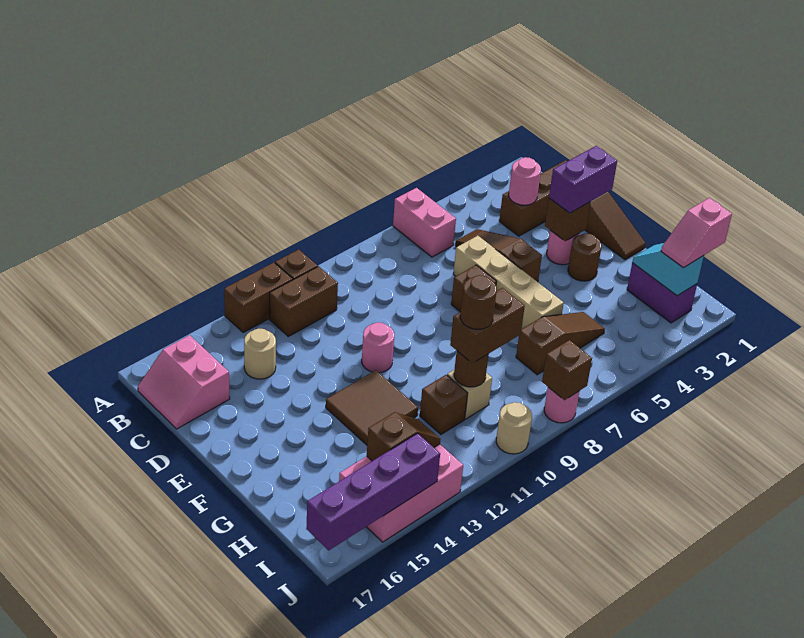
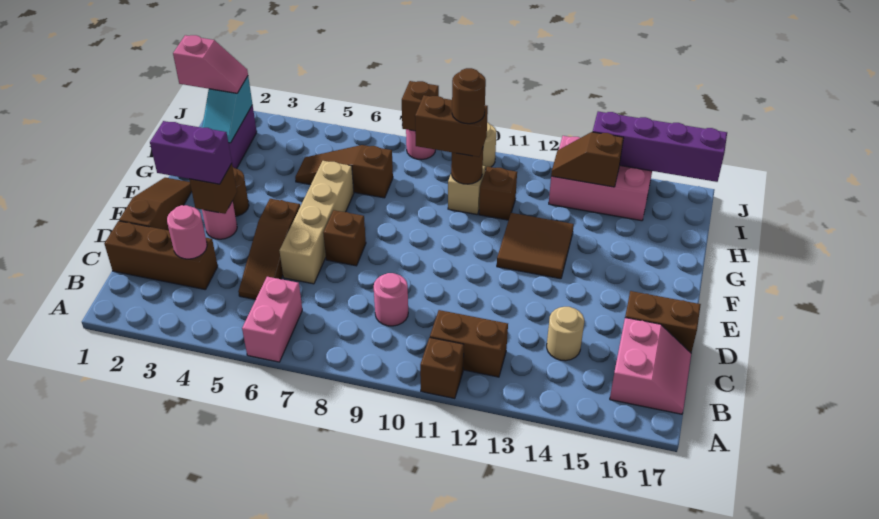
brown 1x2 brick [224,263,293,332] -> brown 1x2 brick moved to [625,291,701,353]
pink 1x1 round brick [362,322,394,373] -> pink 1x1 round brick moved to [374,273,408,326]

